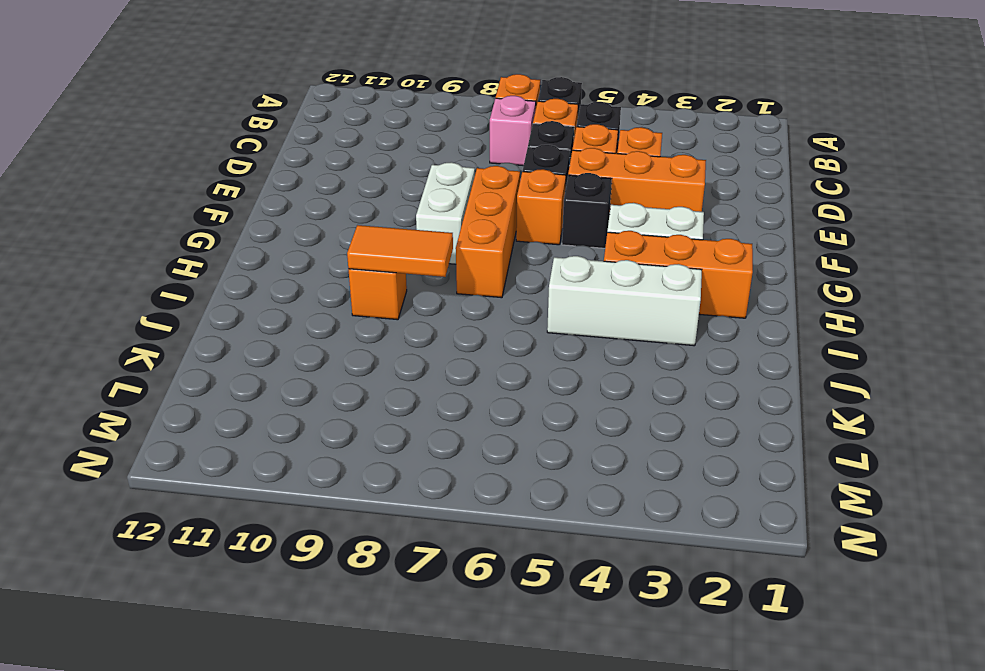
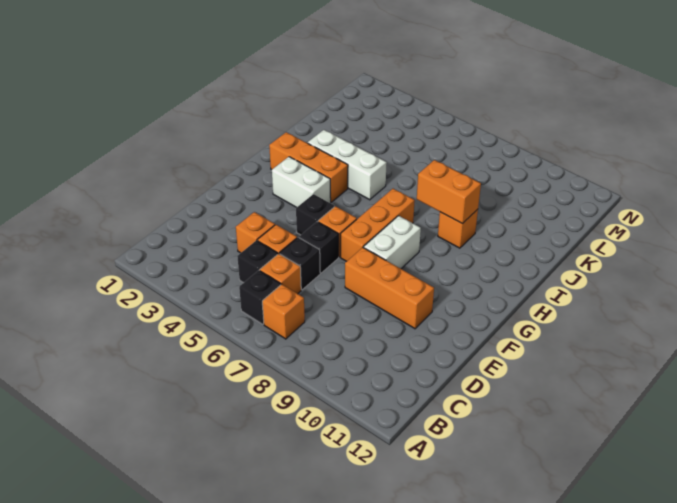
pink 1x1 brick [490,96,536,166] -> none
orange 1x3 brick [568,148,706,212] -> orange 1x3 brick moved to [345,247,434,329]
orange 1x2 tile [347,225,453,277] -> orange 1x2 brick [417,160,481,223]

